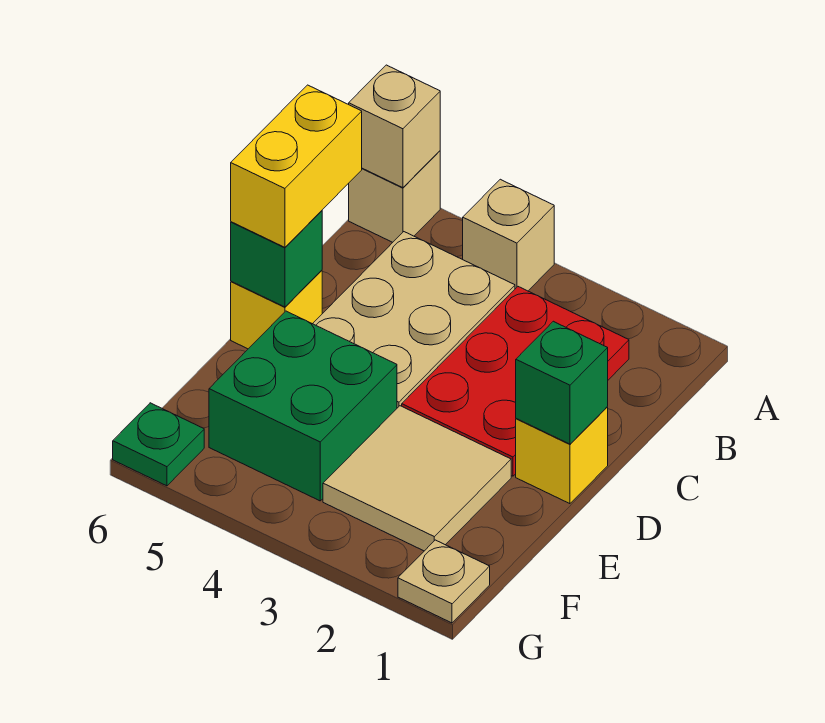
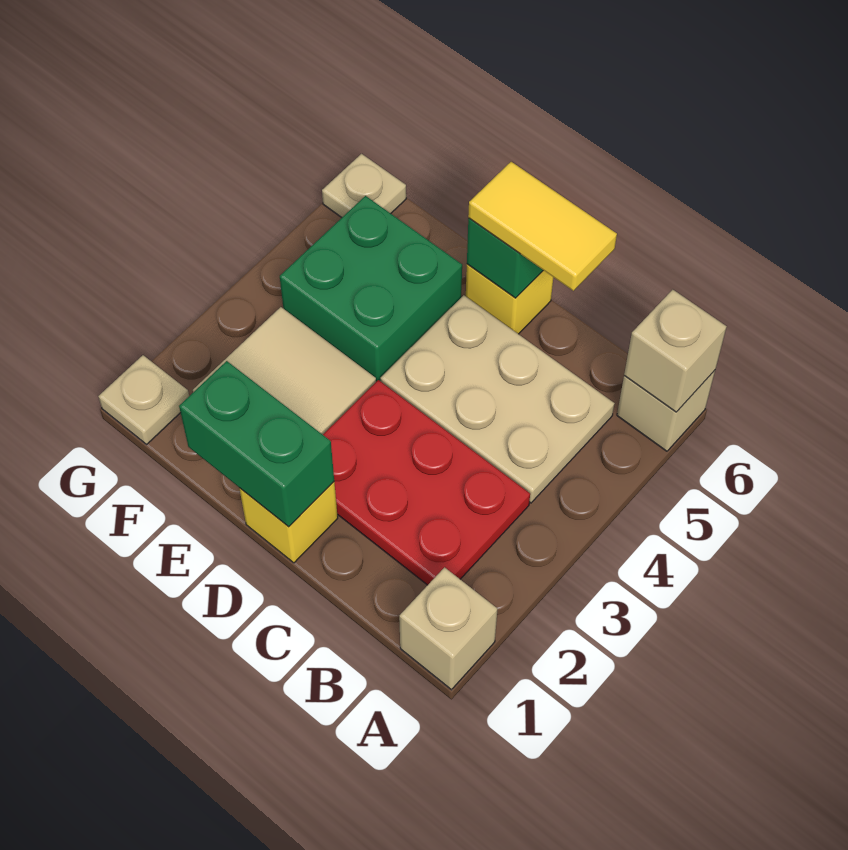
tan 1x1 brick [463,179,554,291] -> tan 1x1 brick moved to [399,567,498,690]
yellow 1x2 brick [231,85,362,247] -> yellow 1x2 tile [468,162,617,291]
green 1x1 brick [516,321,608,444] -> green 1x2 brick [179,361,334,527]
green 1x1 plate [113,403,204,486] -> tan 1x1 plate [322,154,406,218]

